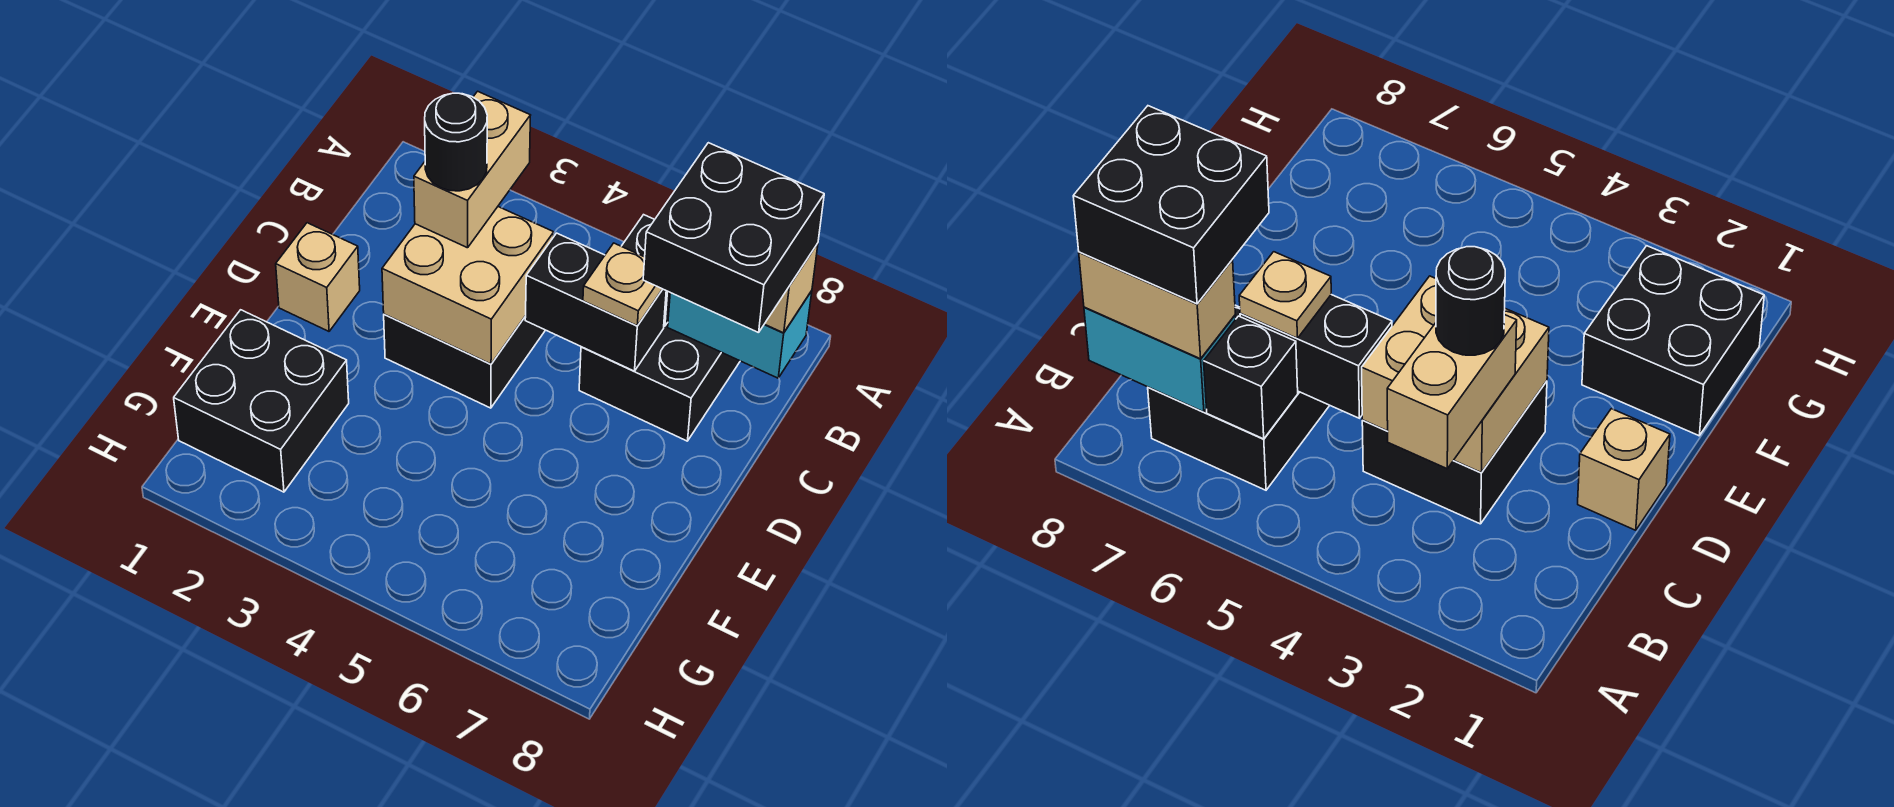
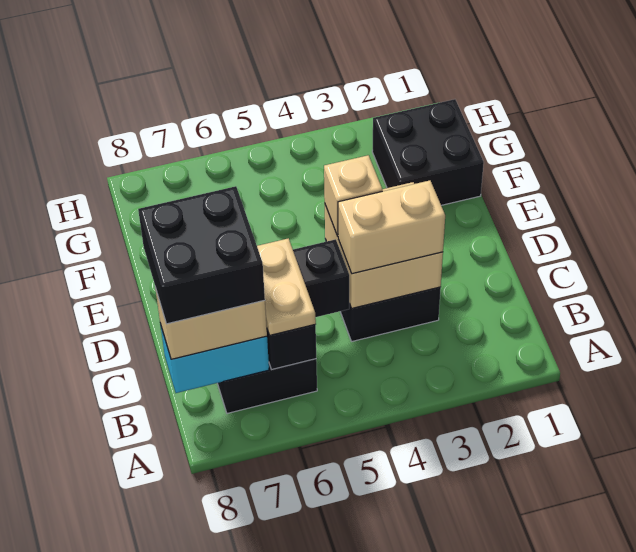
tan 1x2 brick [414,91,531,248] -> tan 1x2 brick turned to [338,180,445,274]
black 1x1 round brick [425,93,487,191] -> none
tan 1x1 plate [583,243,662,326] -> tan 1x2 plate [257,238,316,336]
tan 1x1 brick [276,223,360,331] -> tan 1x1 brick moved to [324,155,383,236]

